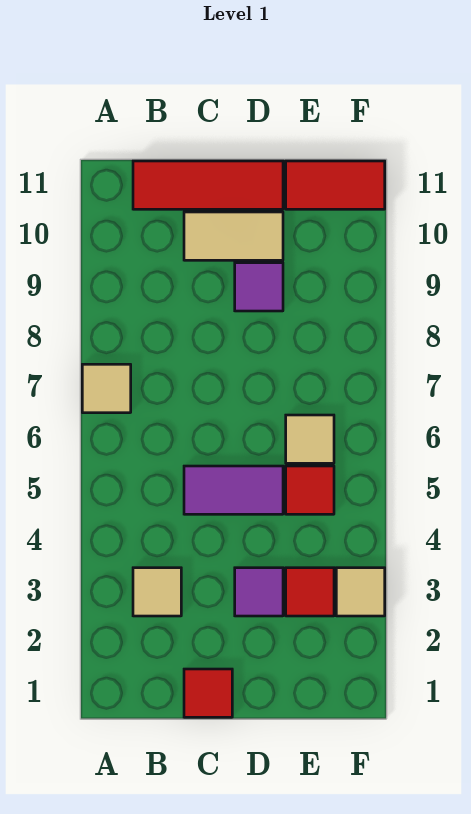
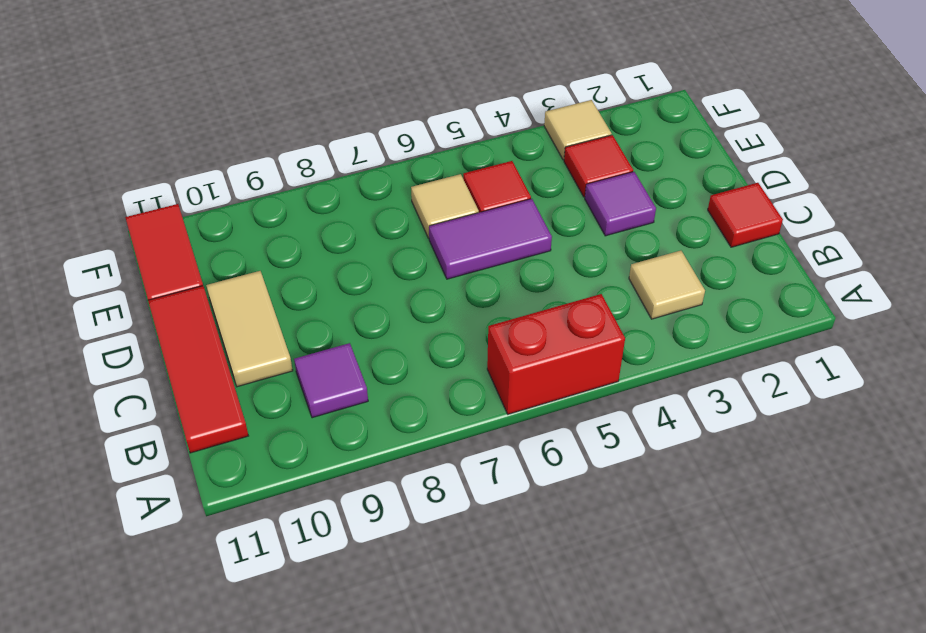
none -> red 1x2 brick [487,294,625,414]
tan 1x1 tile [82,364,131,413] -> none
purple 1x2 tile [184,466,283,514] -> purple 1x2 tile turned to [429,199,552,279]
purple 1x1 tile [235,263,283,311] -> purple 1x1 tile moved to [294,343,368,418]

